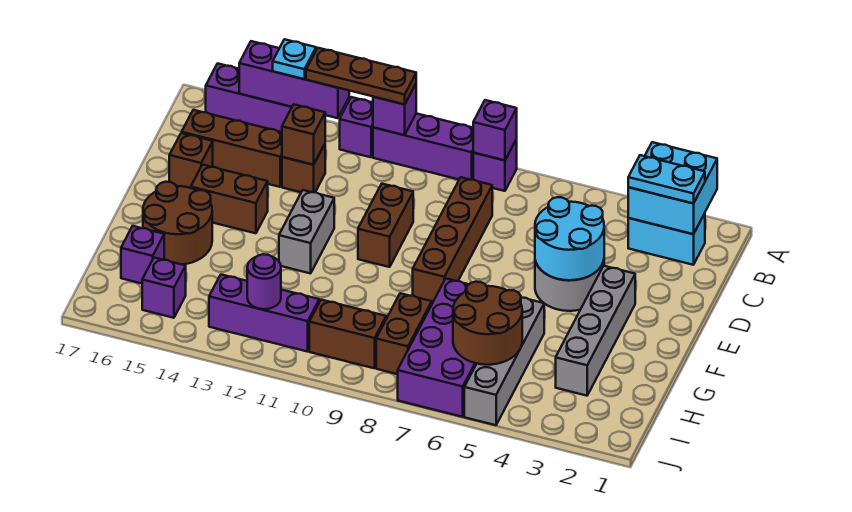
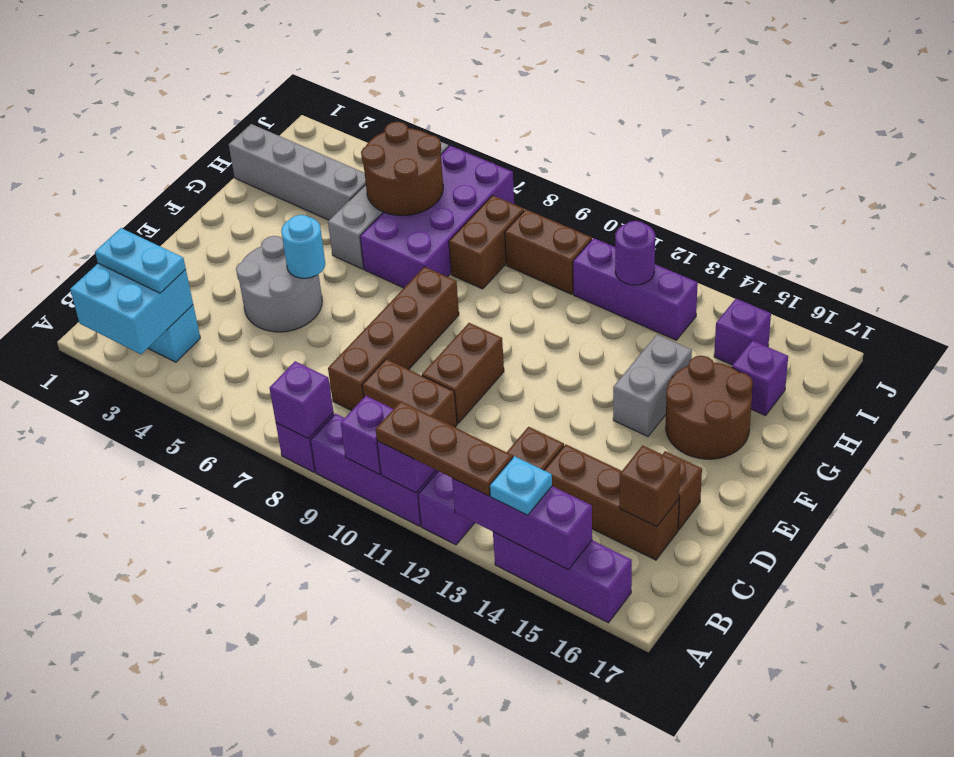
none -> purple 1x1 brick [341,396,393,474]
brown 1x1 brick [282,104,325,165] -> brown 1x1 brick moved to [619,445,681,527]
cyan 2x2 round brick [535,197,604,280] -> cyan 1x1 round brick [281,215,325,278]
grey 1x4 brick [556,266,635,396] -> grey 1x4 brick turned to [229,124,366,220]
grey 1x2 brick [279,190,334,273] -> grey 1x2 brick moved to [613,335,692,436]
brown 1x2 brick [191,165,268,233] -> brown 1x2 brick moved to [362,359,457,427]

